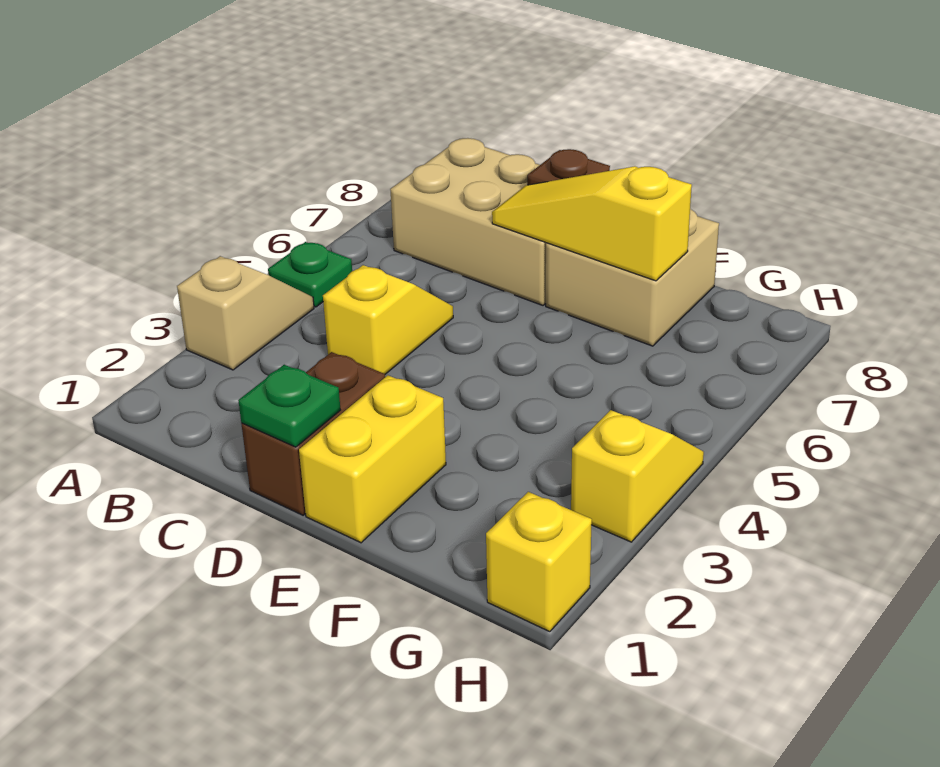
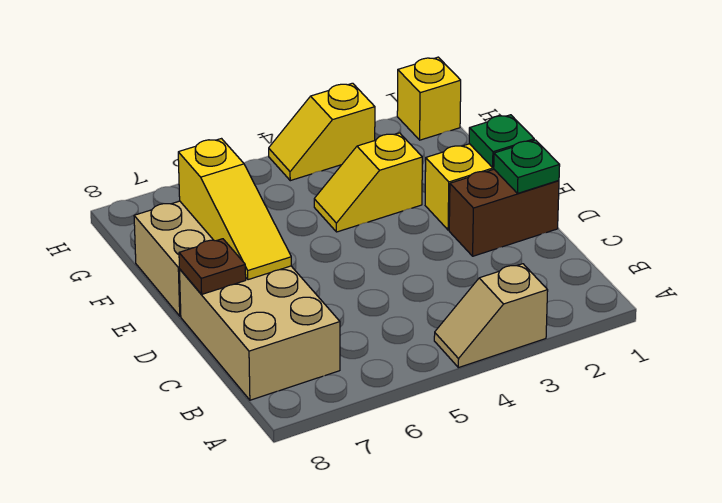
green 1x1 plate [268,242,352,307] -> green 1x1 plate moved to [469,115,534,167]
yellow 1x2 slope [323,265,453,374] -> yellow 1x2 slope moved to [314,133,422,232]

